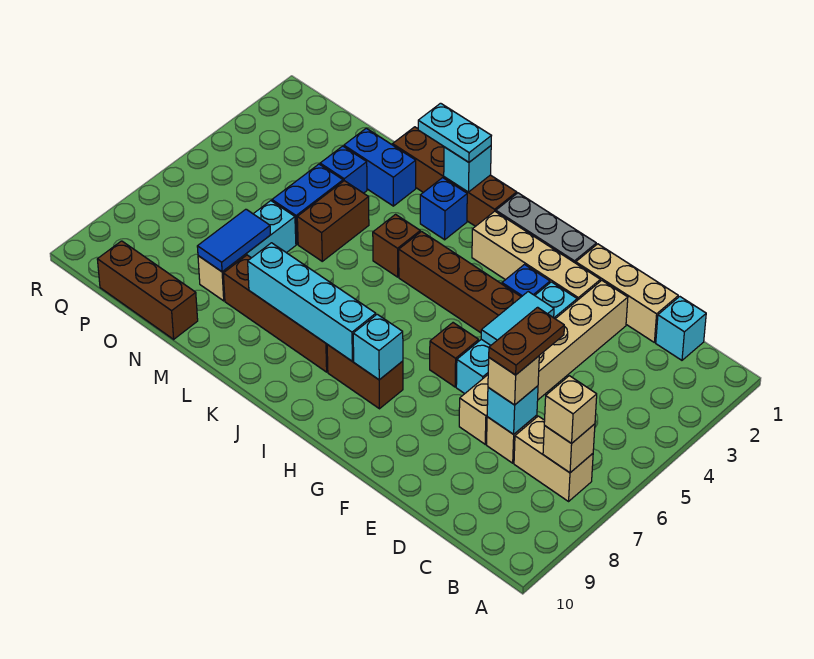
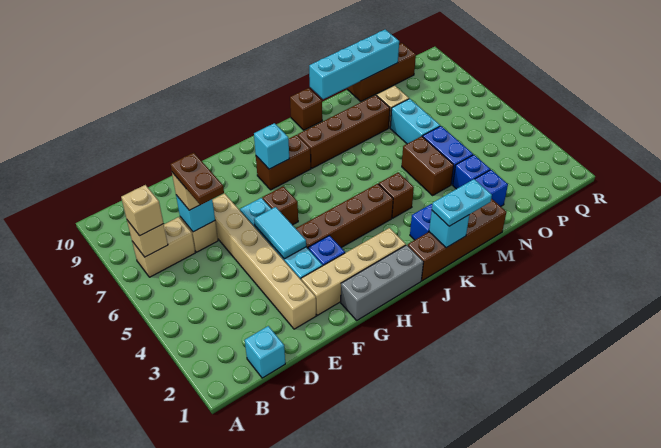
tan 1x3 brick [576,244,678,342] -> none
cyan 1x4 brick [248,243,376,361] -> cyan 1x4 brick moved to [309,29,399,99]
none -> brown 1x1 brick [290,88,322,130]
blue 1x2 tile [197,209,270,272] -> none

